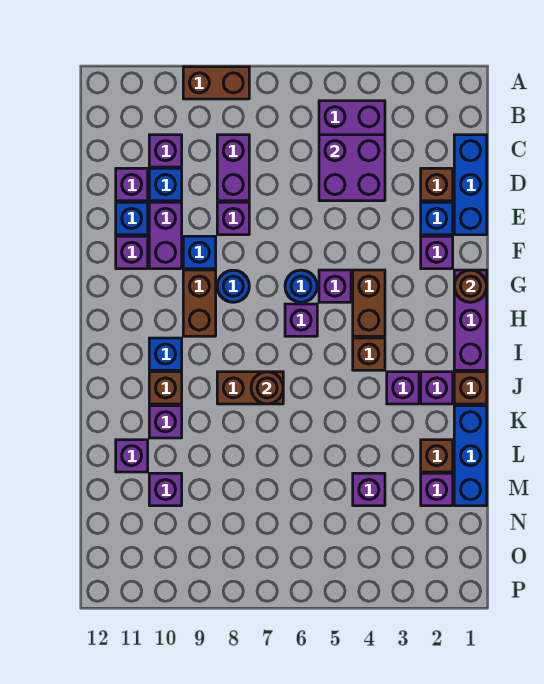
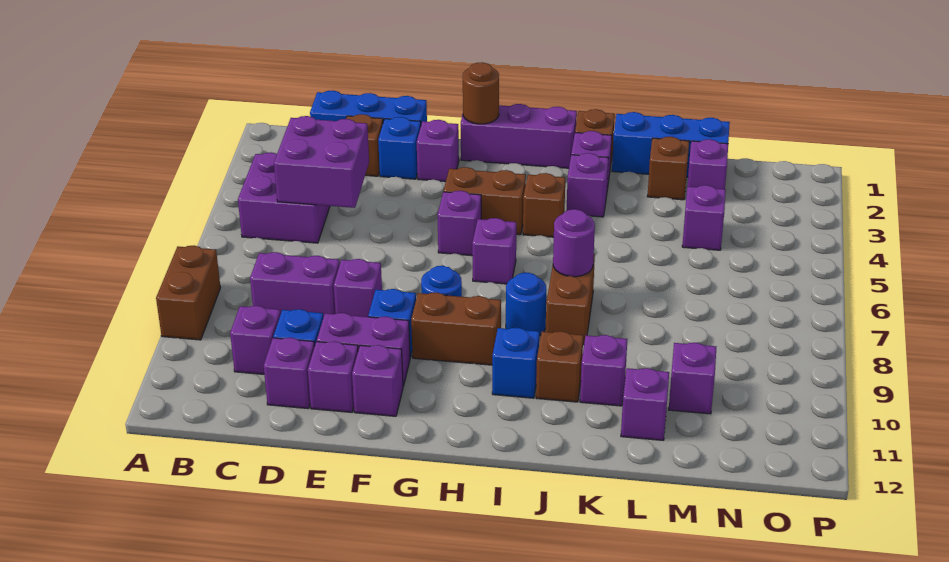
blue 1x1 brick [116,202,148,235] -> purple 1x1 brick [308,341,358,412]
blue 1x1 round brick [285,270,317,302] -> blue 1x1 round brick moved to [506,273,547,336]
brown 1x1 round brick [251,372,283,404] -> purple 1x1 round brick [553,209,595,277]

